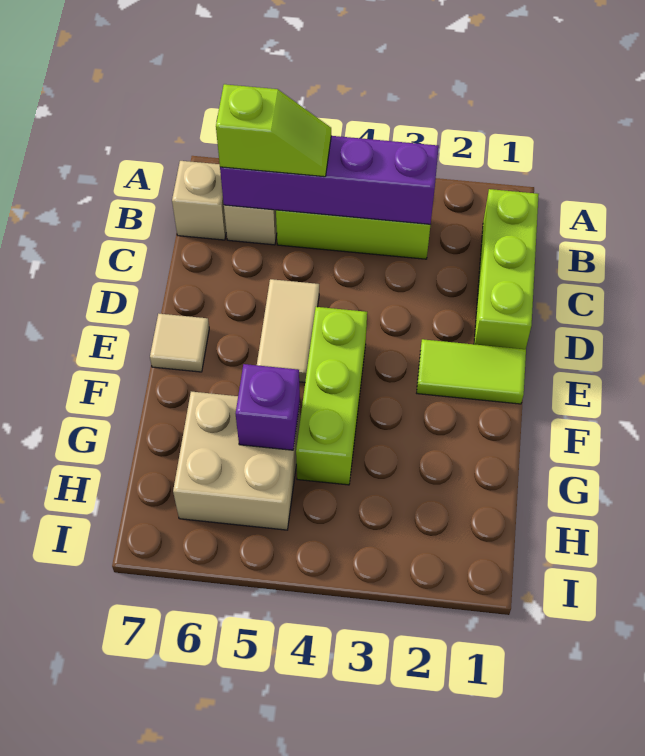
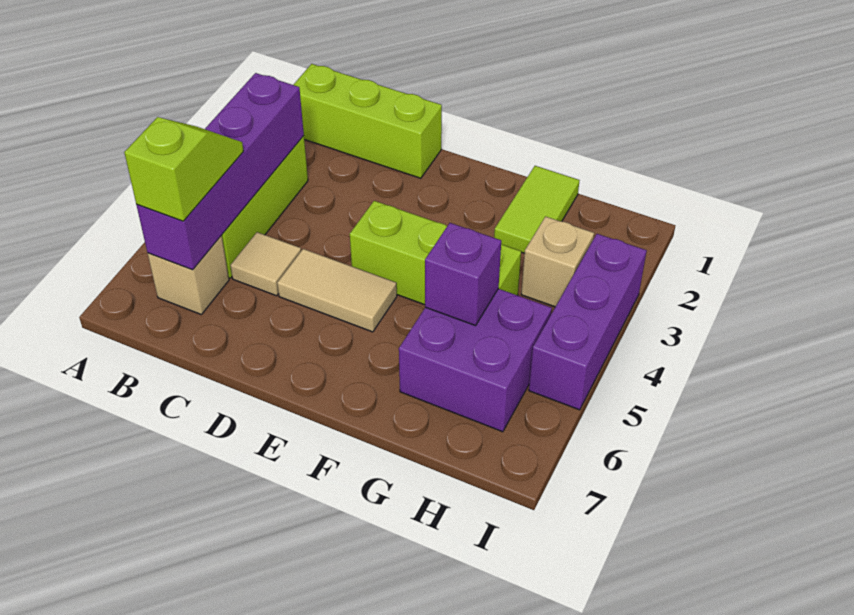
tan 1x1 brick [172,161,226,240] -> tan 1x1 brick moved to [521,217,594,307]
lime 1x2 tile [417,339,526,404] -> lime 1x2 tile moved to [494,166,580,253]
tan 1x1 tile [150,314,209,372] -> tan 1x1 tile moved to [230,232,301,296]
tan 2x2 brick [173,392,300,530] -> purple 2x2 brick [399,289,552,432]
none -> purple 1x3 brick [529,234,647,410]

